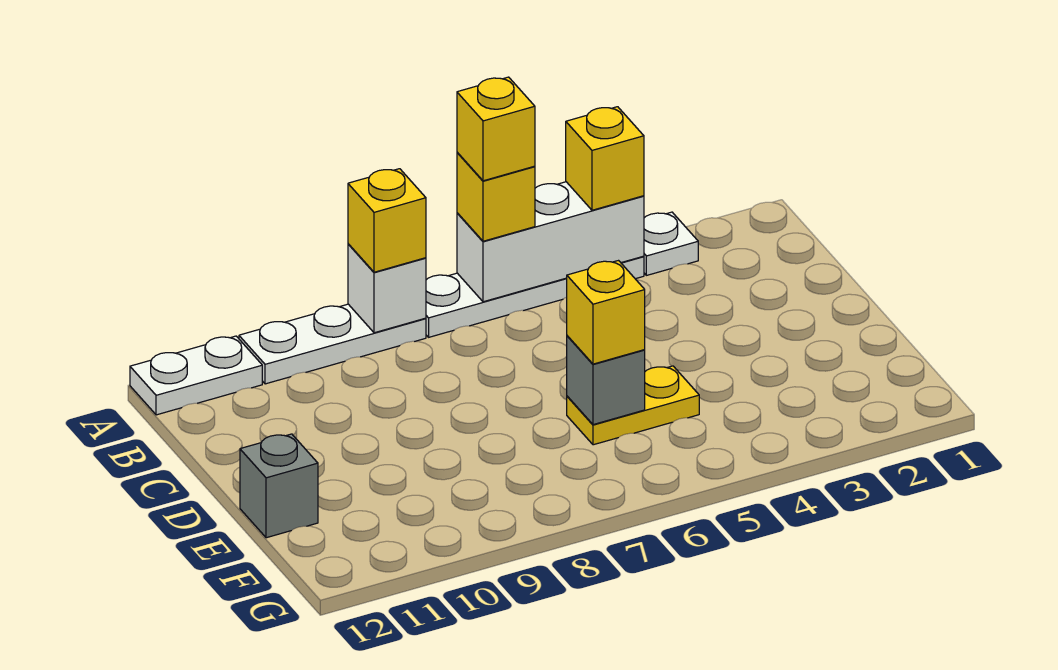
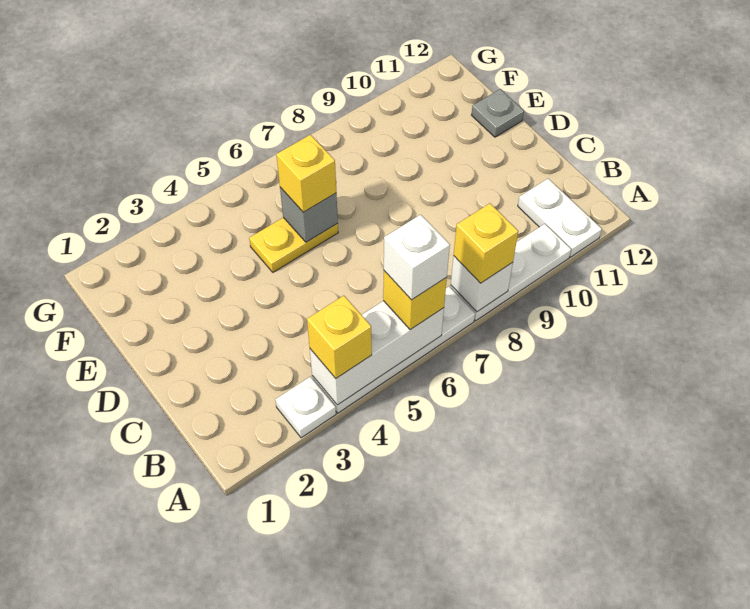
yellow 1x1 brick [457,77,535,181] -> white 1x1 brick [384,215,450,300]
white 1x2 plate [130,336,262,415] -> white 1x2 plate turned to [518,179,602,257]
grey 1x1 brick [240,434,318,538] -> grey 1x1 plate [472,89,524,137]

